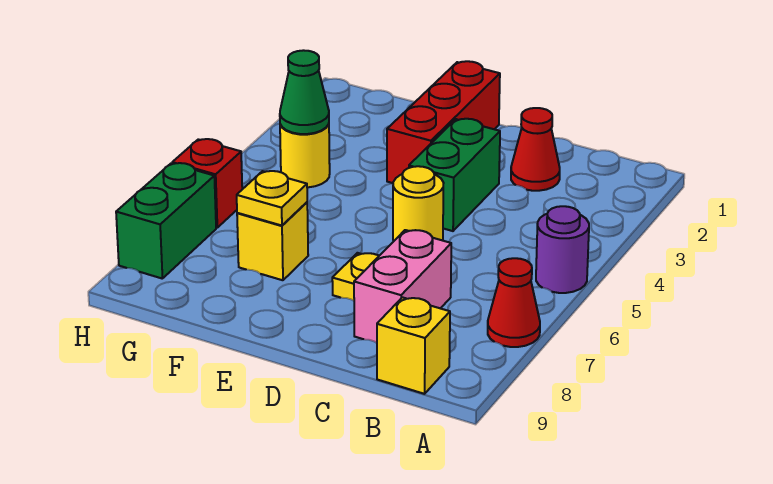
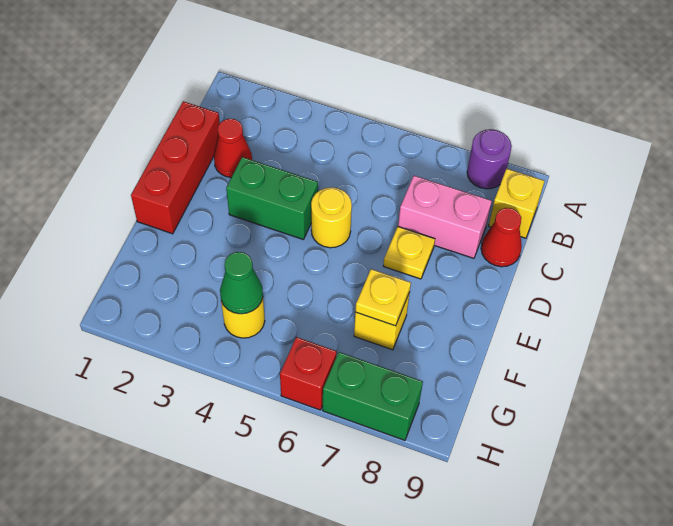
purple 1x1 round brick [536,206,589,293] -> purple 1x1 round brick moved to [467,129,512,189]
red 1x1 cone [488,258,540,347] -> red 1x1 cone moved to [481,208,522,267]
red 1x3 brick [387,61,500,183] -> red 1x3 brick turned to [131,101,220,234]

